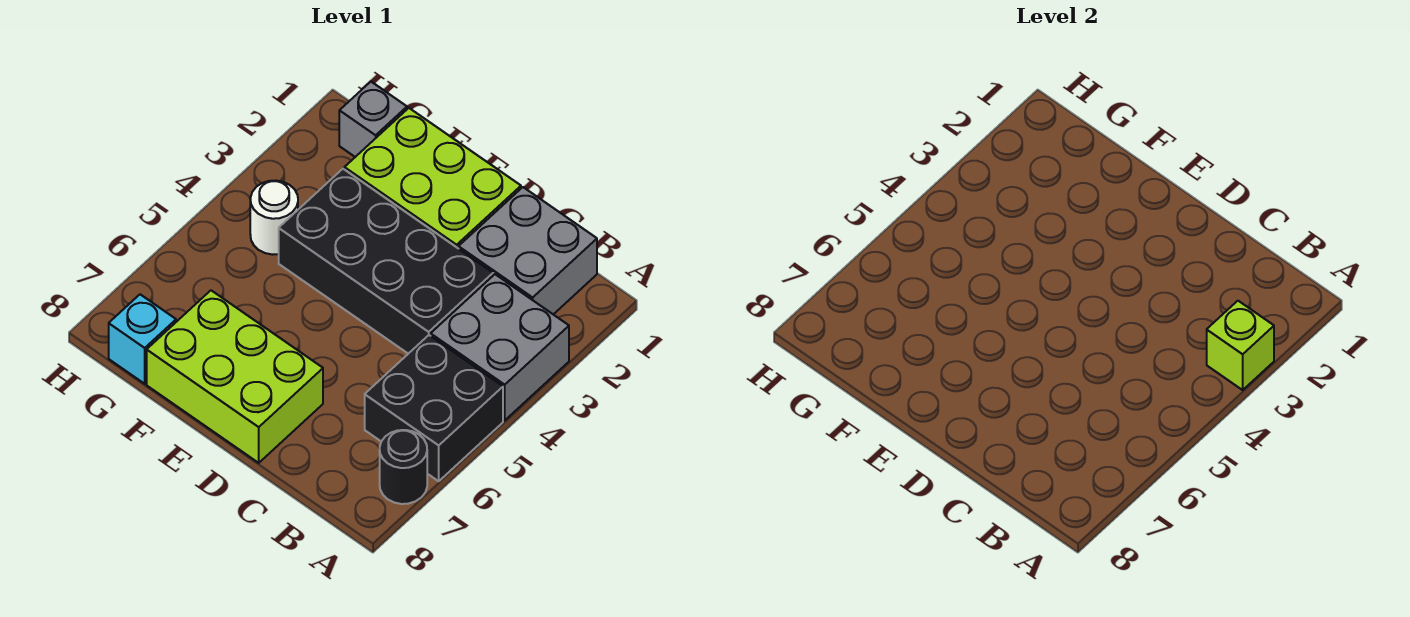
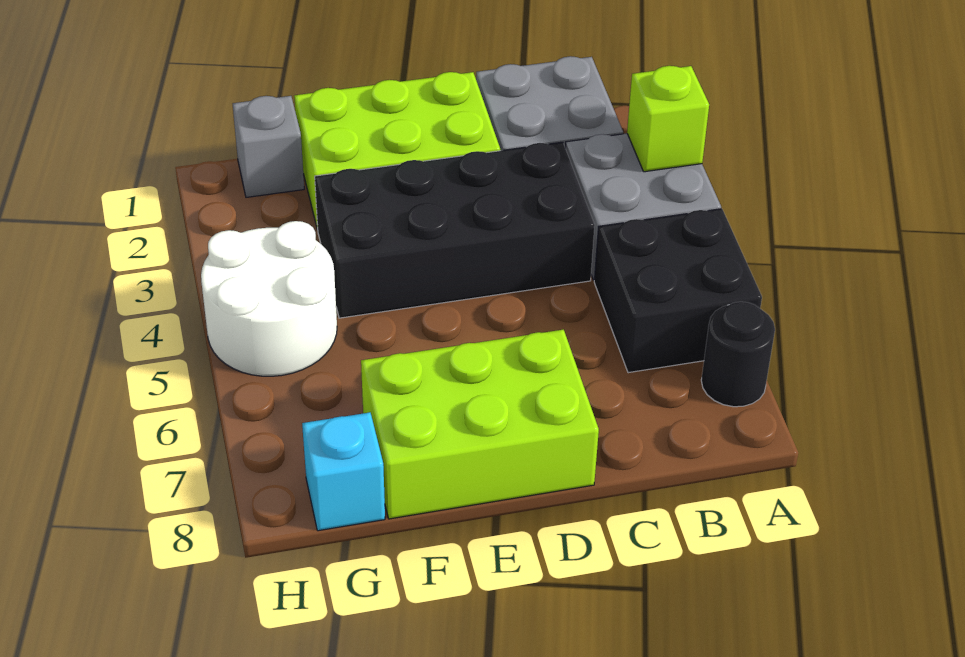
white 1x1 round brick [250,181,298,255] -> white 2x2 round brick [201,221,337,376]

